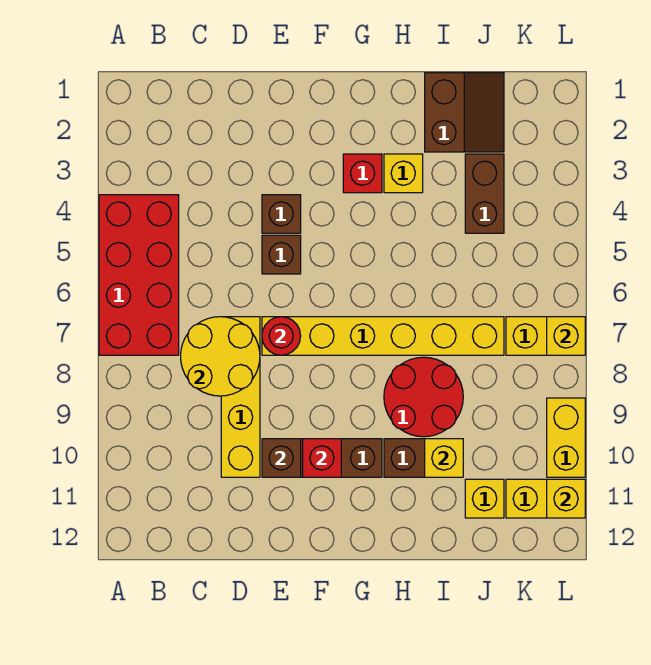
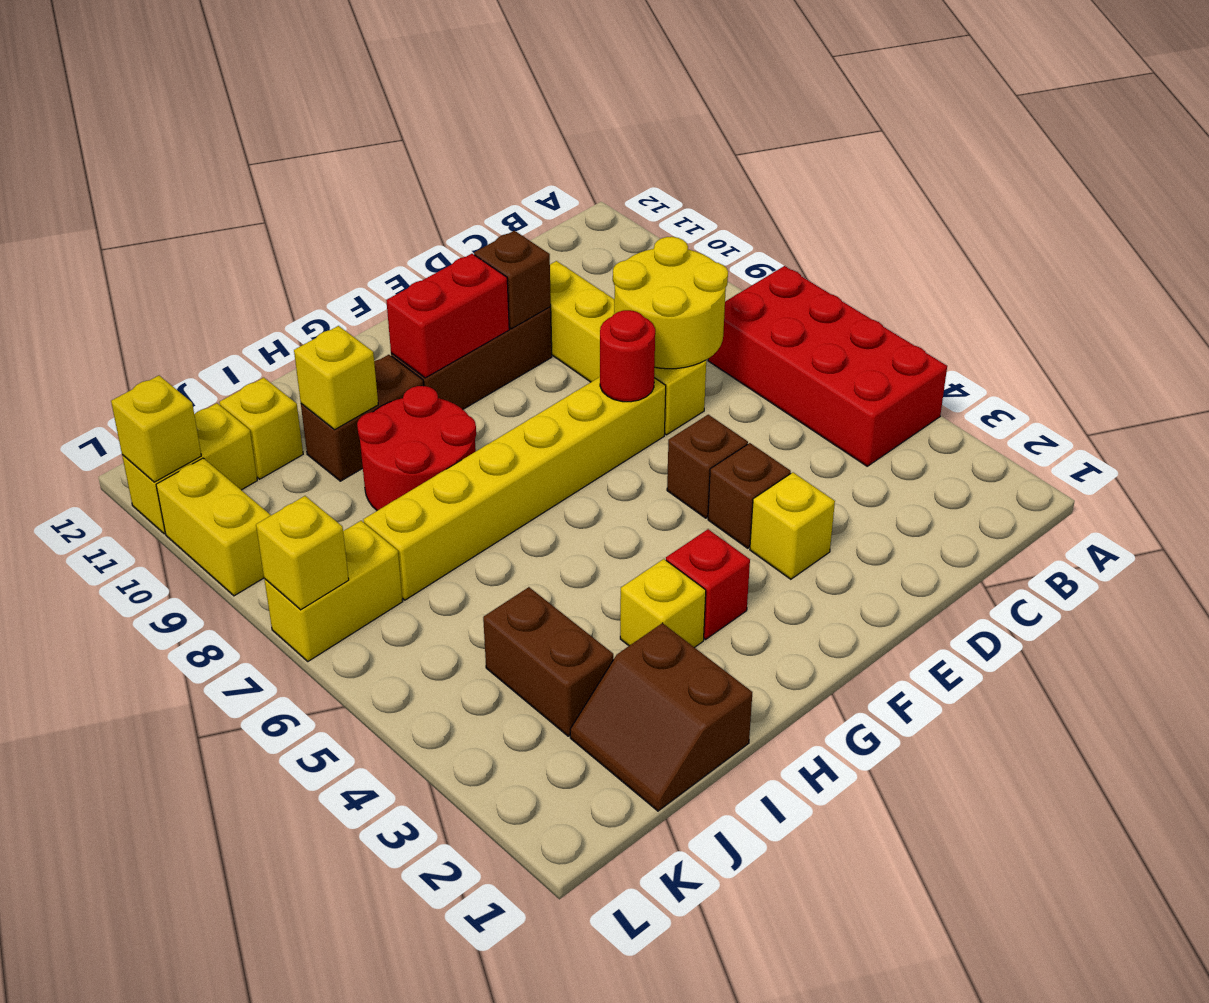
none -> yellow 1x1 brick [750,472,835,579]
red 1x1 brick [303,439,341,477] -> red 1x2 brick [386,254,509,378]

